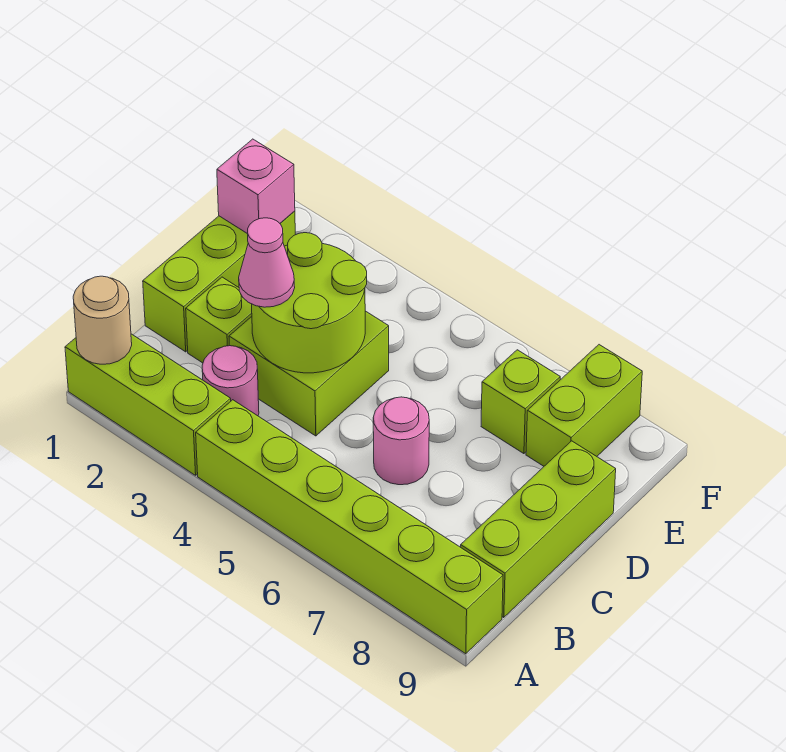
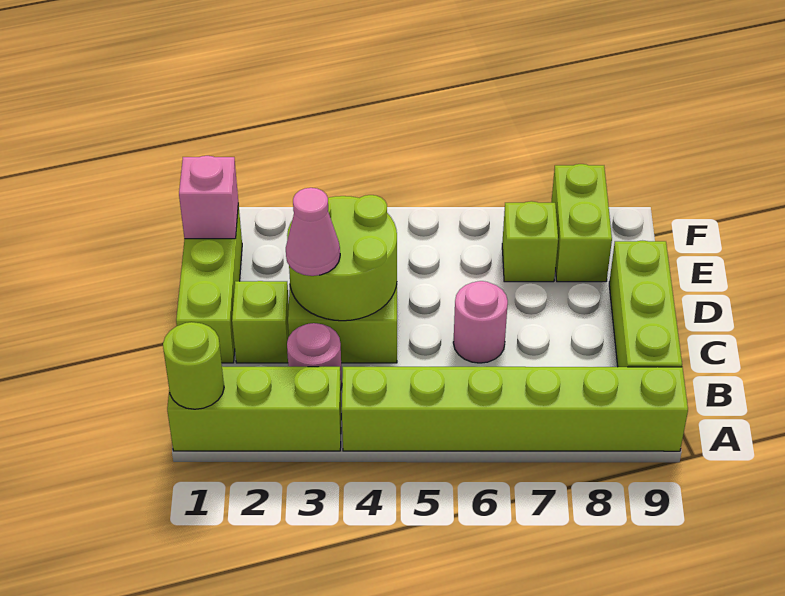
tan 1x1 round brick [73,276,132,364] -> lime 1x1 round brick [163,322,224,409]

